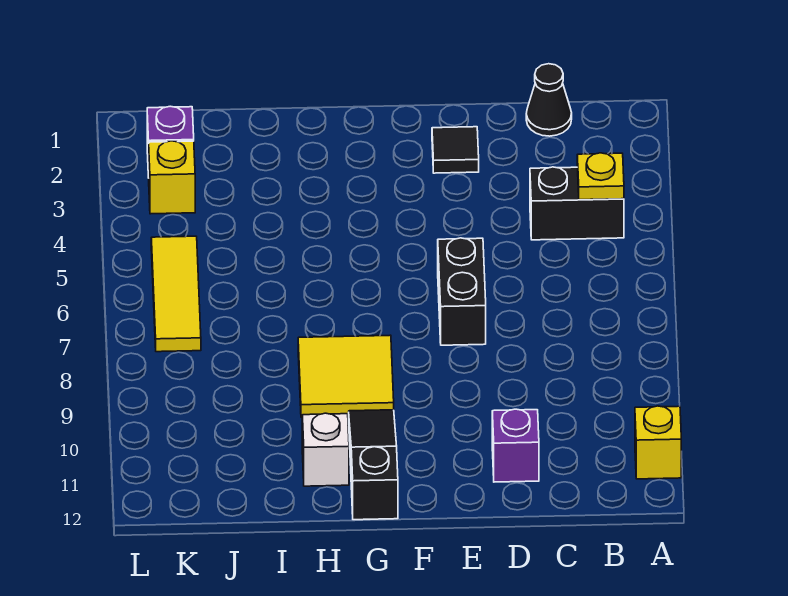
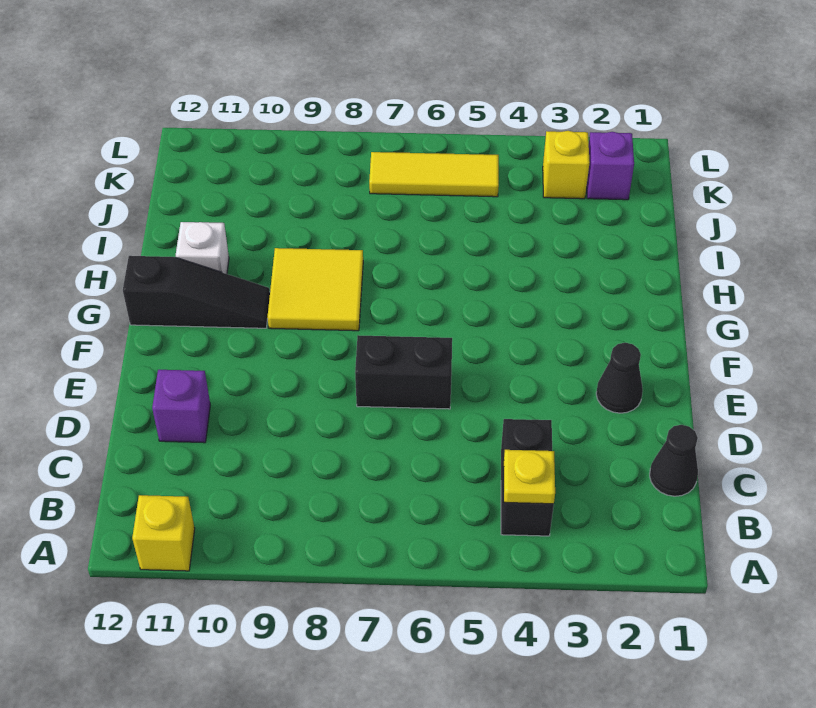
black 1x1 tile [432,127,479,173] -> black 1x1 cone [596,343,643,413]

